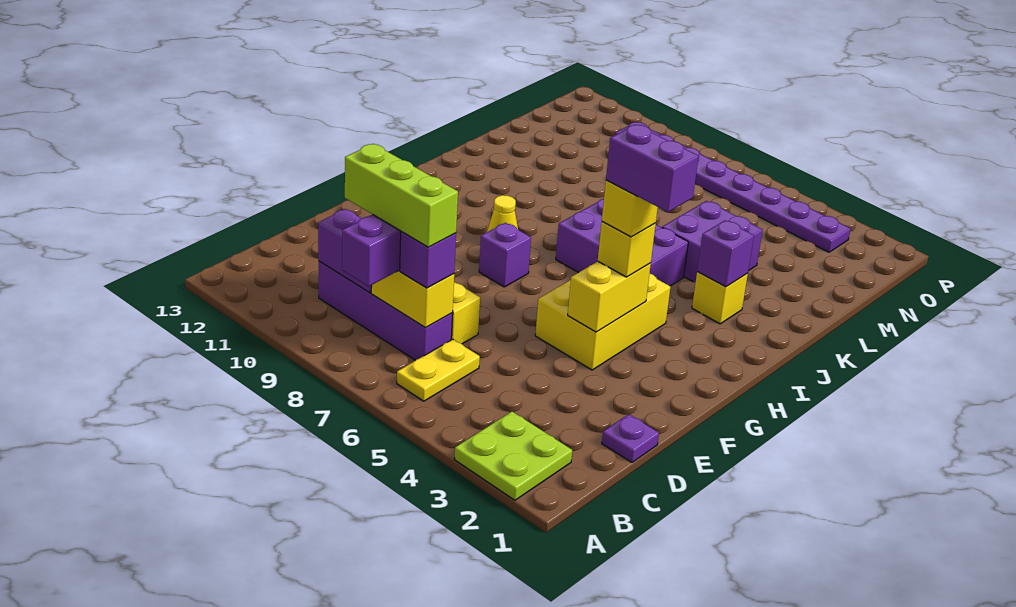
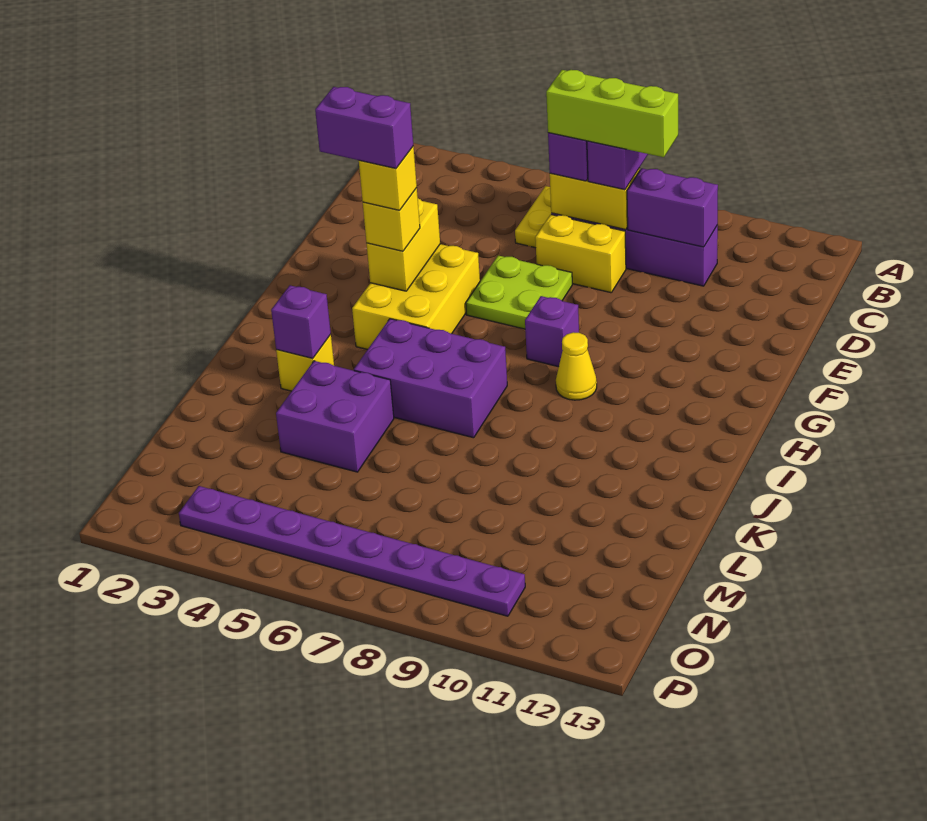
lime 2x2 plate [454,412,572,500] -> lime 2x2 plate moved to [466,255,572,329]
purple 1x1 plate [602,414,659,462] -> none

